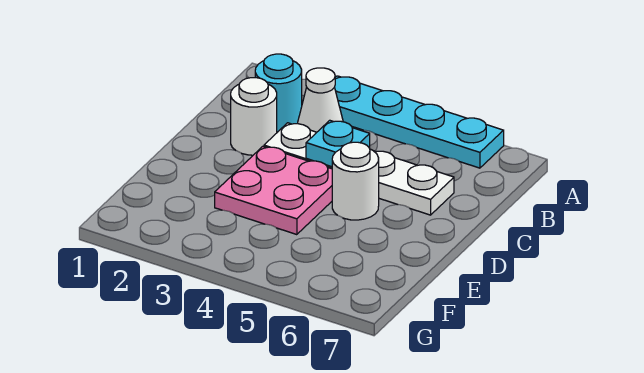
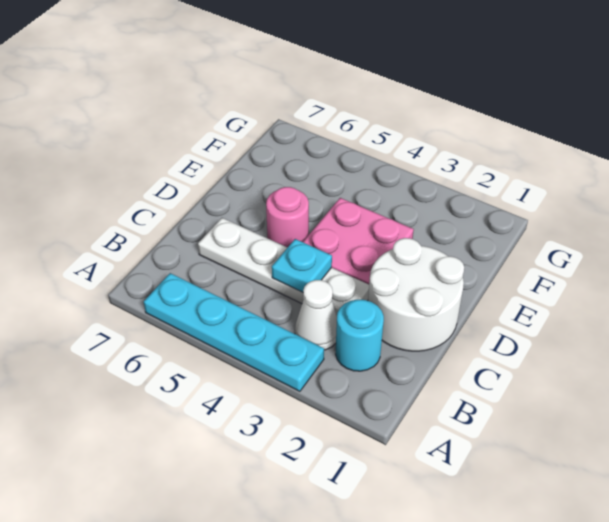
white 1x1 round brick [231,78,277,155] -> white 2x2 round brick [368,238,464,351]
white 1x1 round brick [332,142,379,220] -> pink 1x1 round brick [266,187,309,247]

